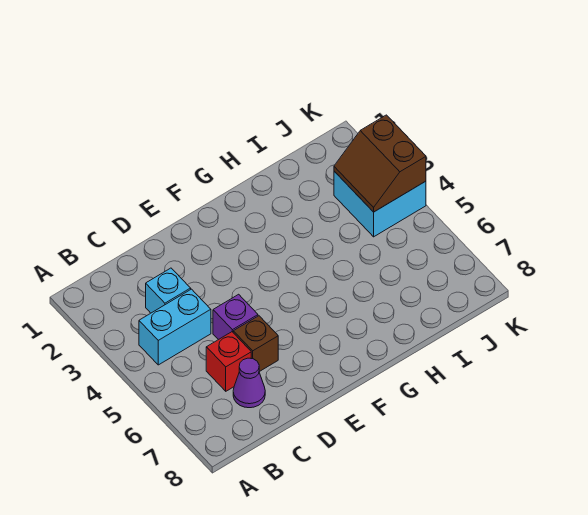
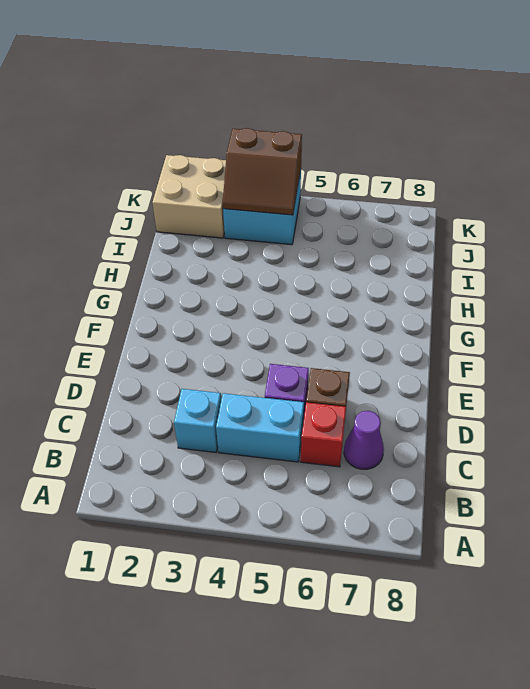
cyan 1x2 brick [139,289,211,365] -> cyan 1x2 brick turned to [216,393,304,462]
none -> tan 2x2 brick [152,155,226,238]

